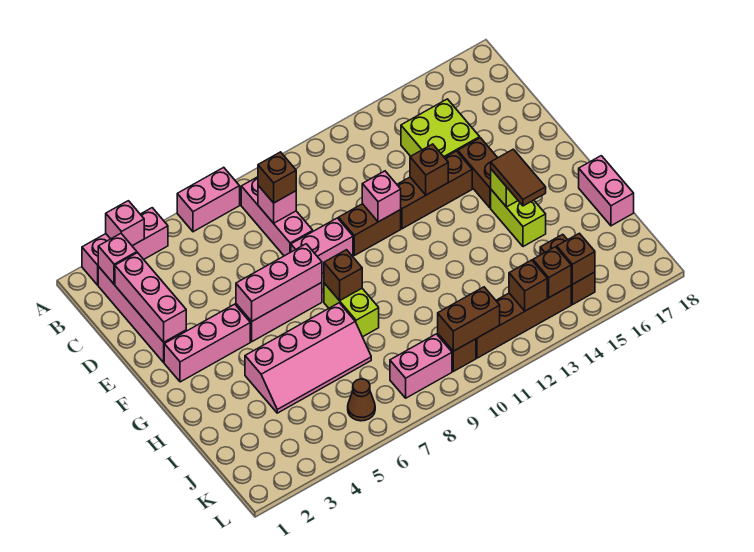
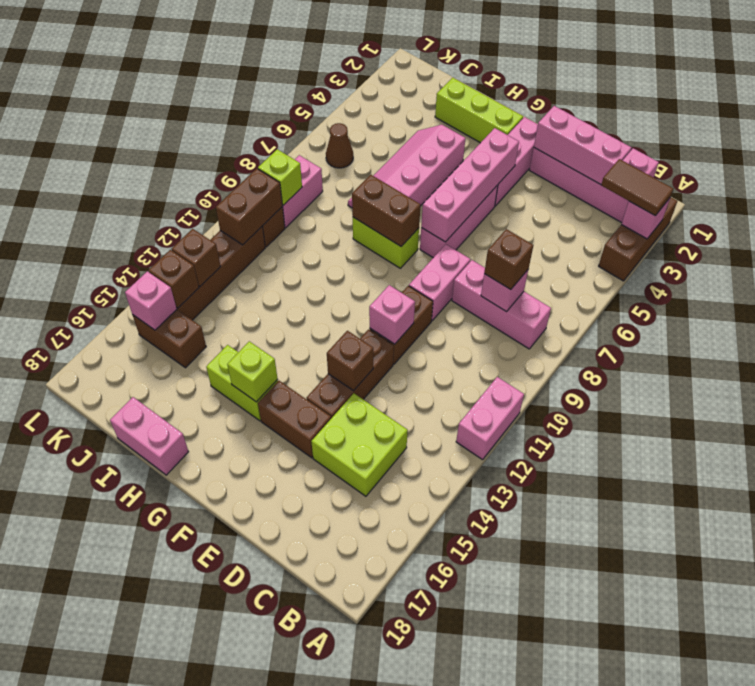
pink 1x3 brick [82,208,168,285] -> brown 1x3 brick [599,197,677,281]
pink 1x2 brick [177,167,240,232] -> pink 1x2 brick moved to [456,377,524,460]
pink 1x3 brick [236,244,322,321] -> pink 1x4 brick [421,128,519,242]
none -> lime 1x3 brick [435,78,523,143]
brown 1x1 brick [324,250,362,301] -> brown 1x2 brick [352,175,420,246]
brown 1x2 tile [491,149,546,206] -> brown 1x2 tile moved to [601,159,673,216]
none -> lime 1x1 brick [258,149,302,205]
brown 1x1 brick [557,233,595,284] -> pink 1x1 brick [125,271,177,330]

